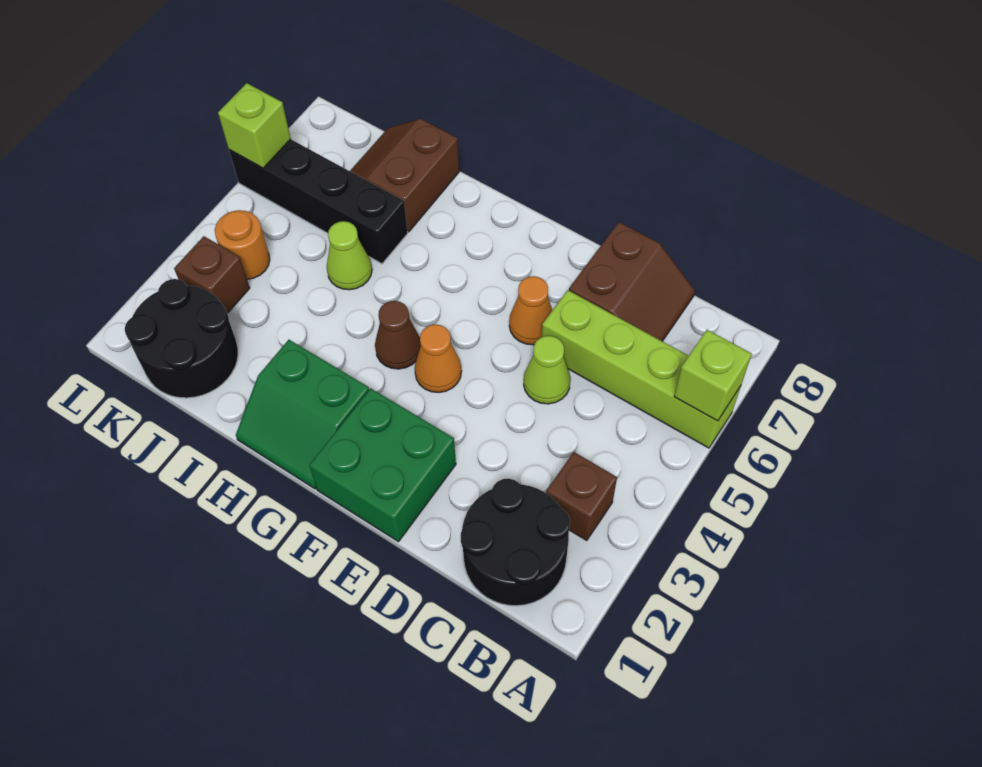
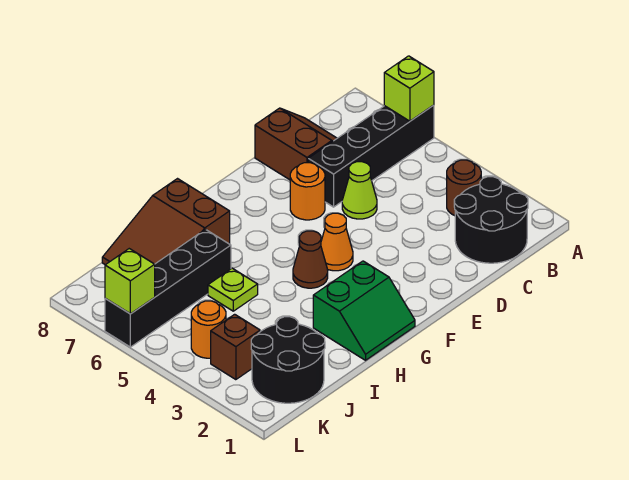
lime 1x4 brick [542,290,741,448] -> black 1x4 brick [308,105,434,207]
brown 1x1 brick [546,452,617,541] -> brown 1x1 round brick [447,160,481,216]
green 2x2 brick [309,388,456,542] -> none
orange 1x1 cone [509,276,552,345] -> orange 1x1 round brick [290,163,325,220]
lime 1x1 cone [327,221,372,290] -> lime 1x1 plate [208,268,258,311]
brown 2x2 slope [350,119,459,232] -> brown 2x3 slope [102,179,230,265]

